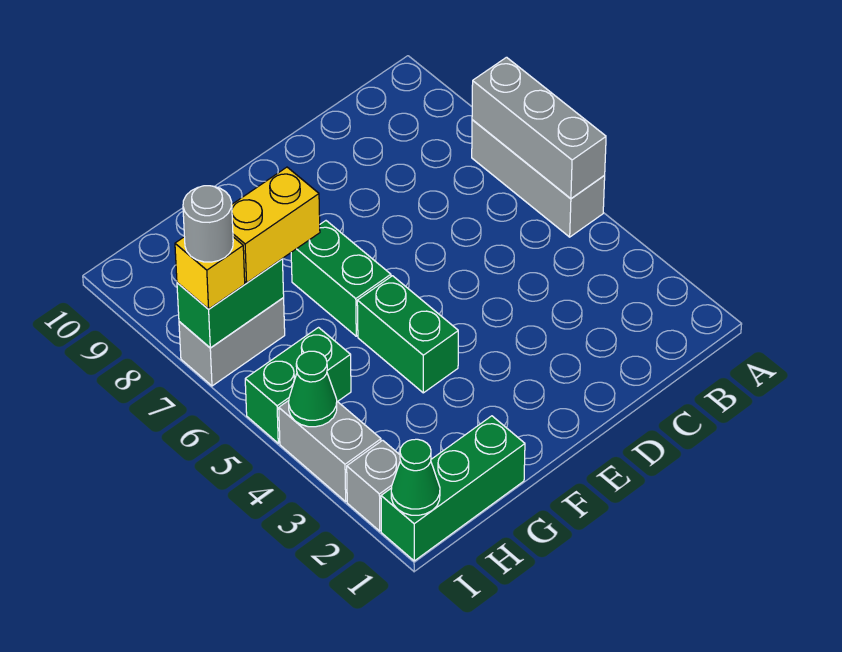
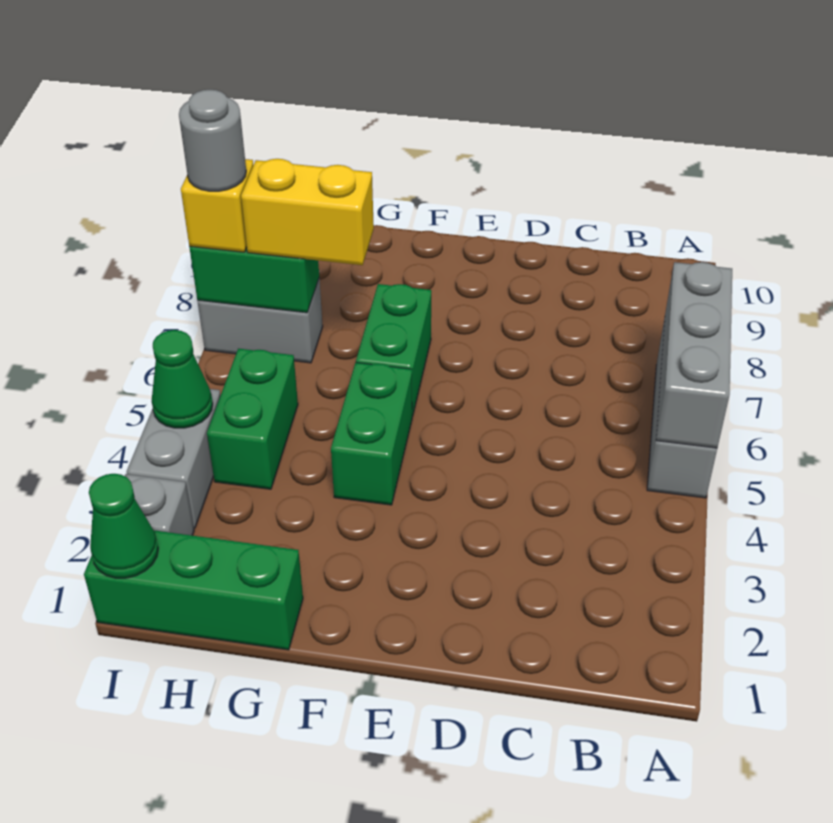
green 1x2 brick [245,328,351,443] -> green 1x2 brick turned to [207,349,298,489]

